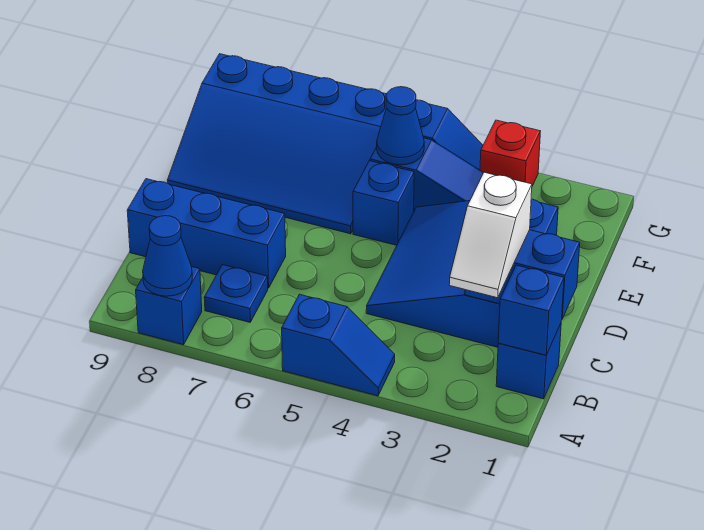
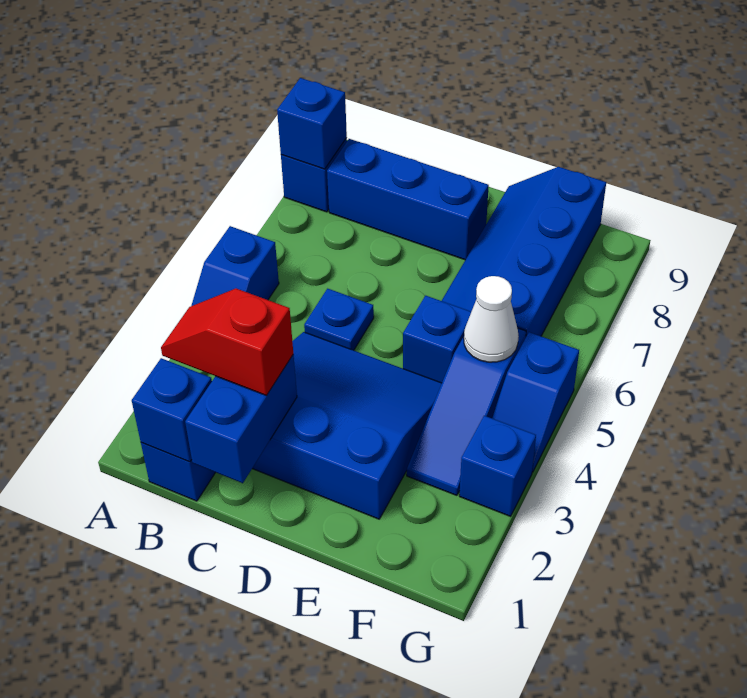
blue 1x1 cone [143,216,192,296] -> blue 1x1 brick [277,78,347,169]
white 1x2 slope [449,172,532,298] -> red 1x2 slope [161,289,293,396]
blue 1x1 plate [204,265,268,322] -> blue 1x1 plate moved to [304,289,374,350]
blue 1x3 brick [127,179,286,288] -> blue 1x3 brick turned to [327,139,489,260]
blue 3x4 slope [167,54,386,234] -> blue 2x4 slope [442,167,606,336]
blue 1x1 cone [377,87,424,165] -> white 1x1 cone [464,276,519,362]
red 1x1 brick [480,120,540,186] -> blue 1x1 brick [459,416,536,516]

